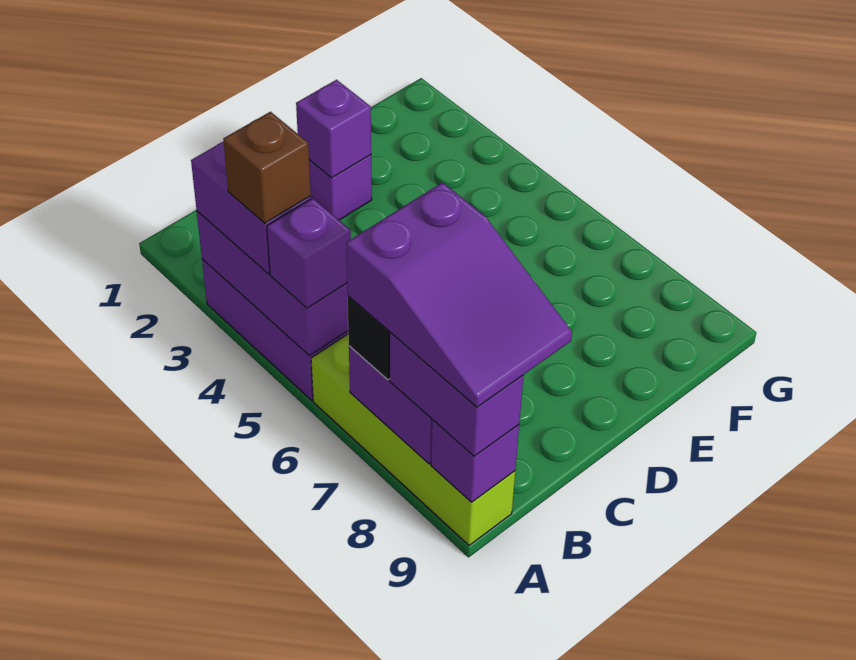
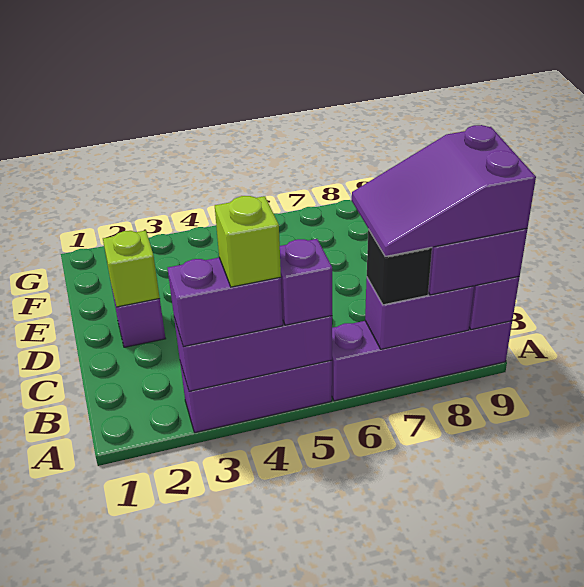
brown 1x1 brick [223,112,311,223] -> lime 1x1 brick [215,196,281,287]
lime 1x4 brick [311,334,515,545] -> purple 1x4 brick [332,321,512,401]
purple 2x3 slope [346,182,572,407] -> purple 2x3 slope turned to [351,125,536,256]
purple 1x1 brick [296,80,371,178] -> lime 1x1 brick [103,230,160,307]

